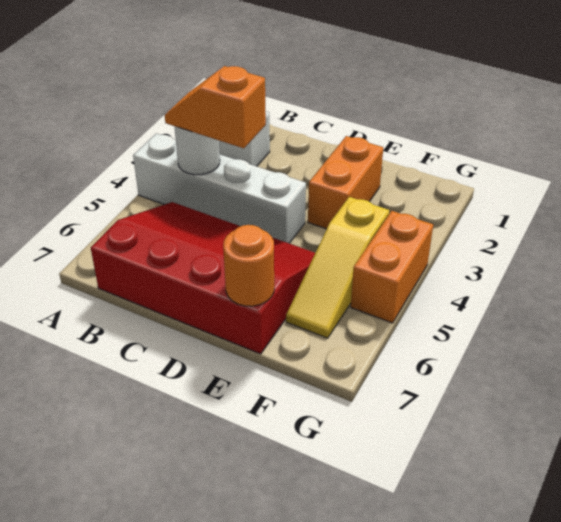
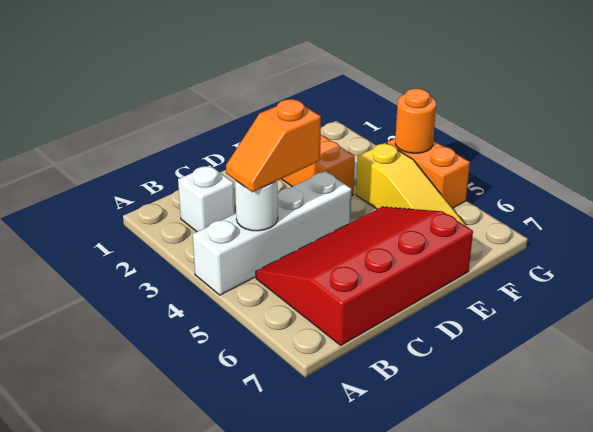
orange 1x1 round brick [223,225,274,306] -> orange 1x1 round brick moved to [395,89,436,153]

